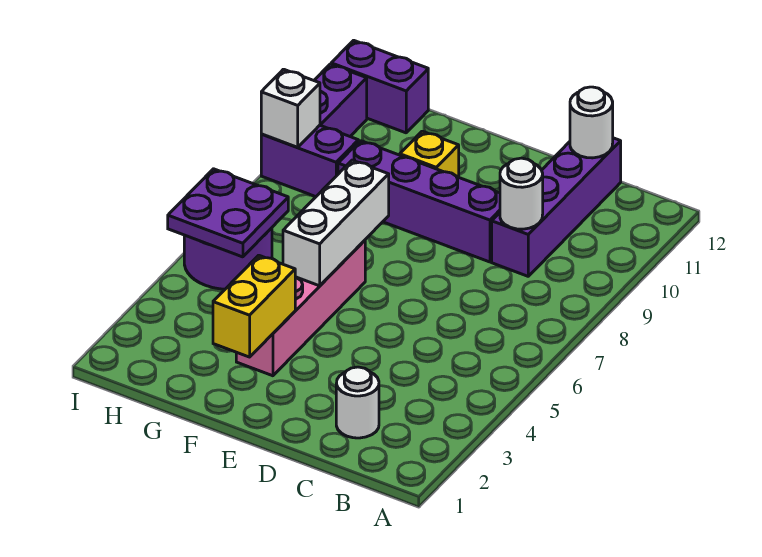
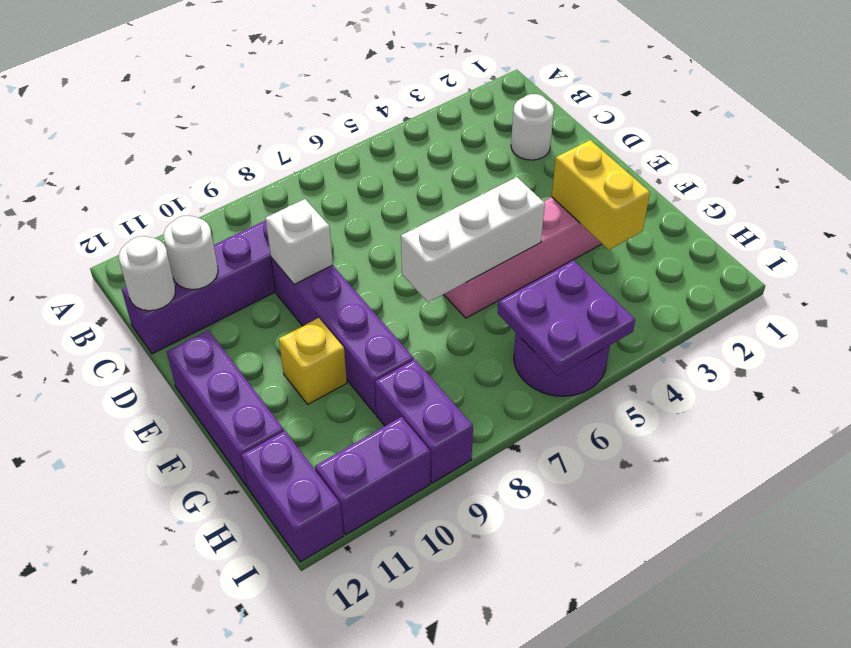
white 1x1 round brick [500,158,543,229] -> white 1x1 round brick moved to [164,215,218,290]
none -> purple 1x3 brick [167,330,284,487]
yellow 1x2 brick [213,255,295,357] -> yellow 1x2 brick turned to [552,140,650,250]
white 1x1 brick [261,69,320,147] -> white 1x1 brick moved to [266,199,333,284]

